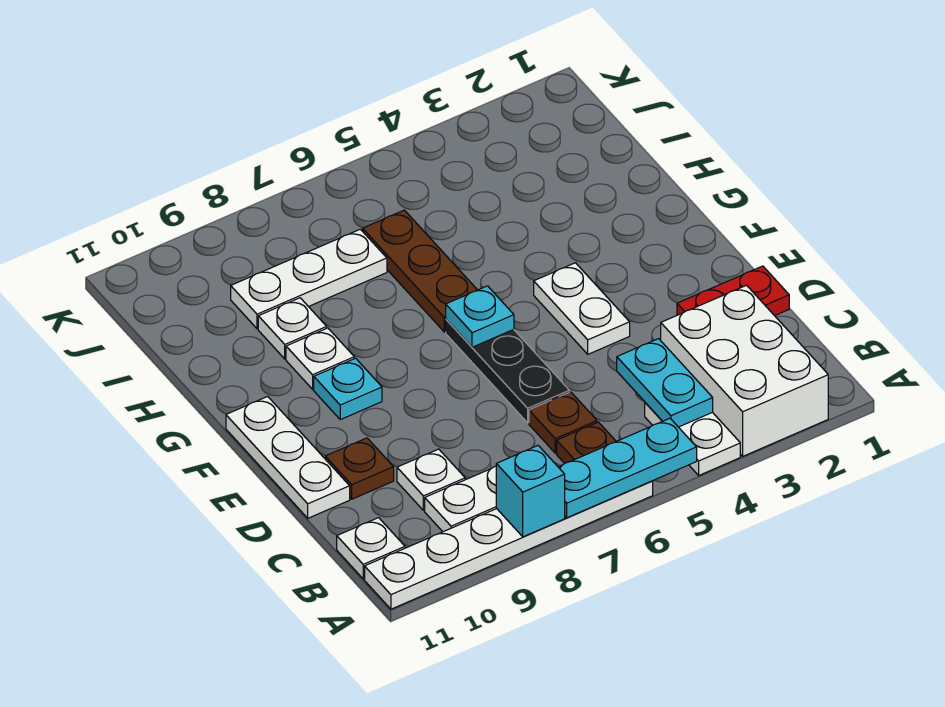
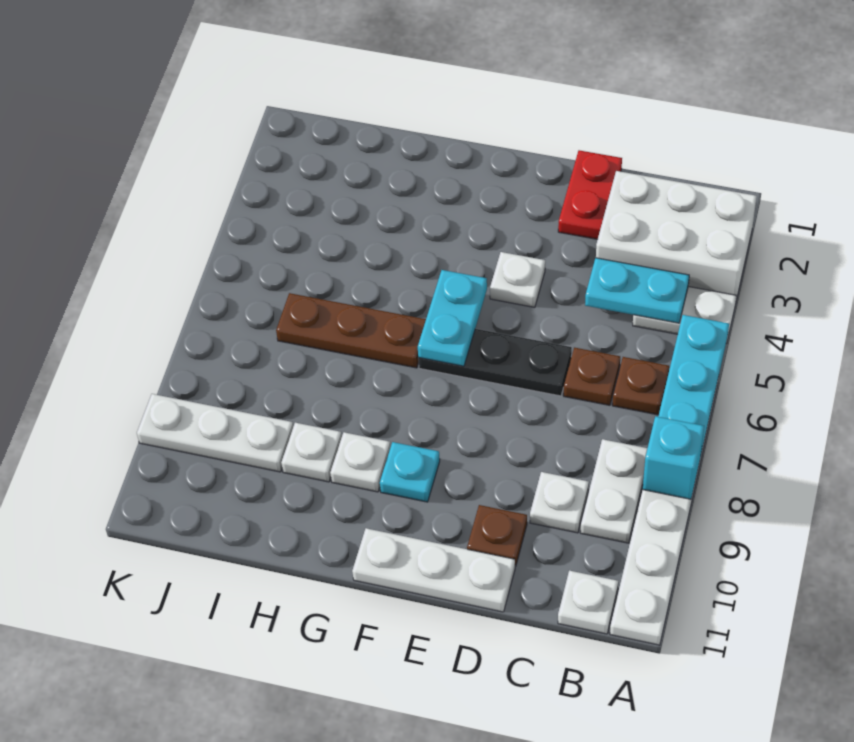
white 1x2 plate [534,263,630,354] -> white 1x1 plate [490,252,545,307]
cyan 1x1 plate [446,286,514,347] -> cyan 1x2 plate [418,270,487,366]
white 1x3 plate [231,229,387,329] -> white 1x3 plate turned to [137,394,293,472]

